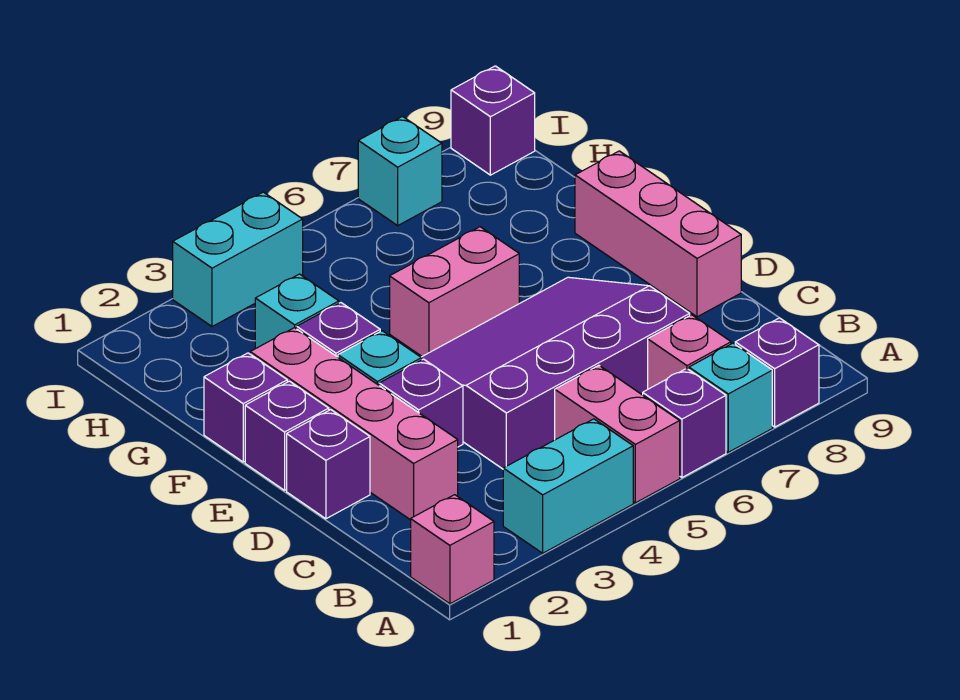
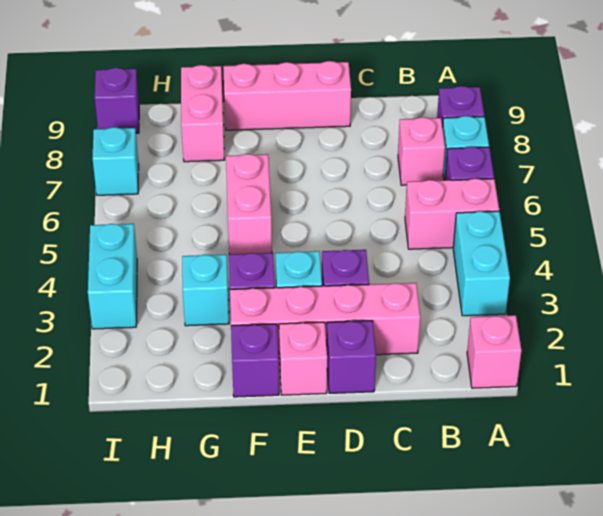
purple 3x4 slope [421,277,690,469] -> none
purple 1x1 brick [245,381,329,490] -> pink 1x1 brick [279,322,327,395]
none -> pink 1x2 brick [181,65,224,162]

